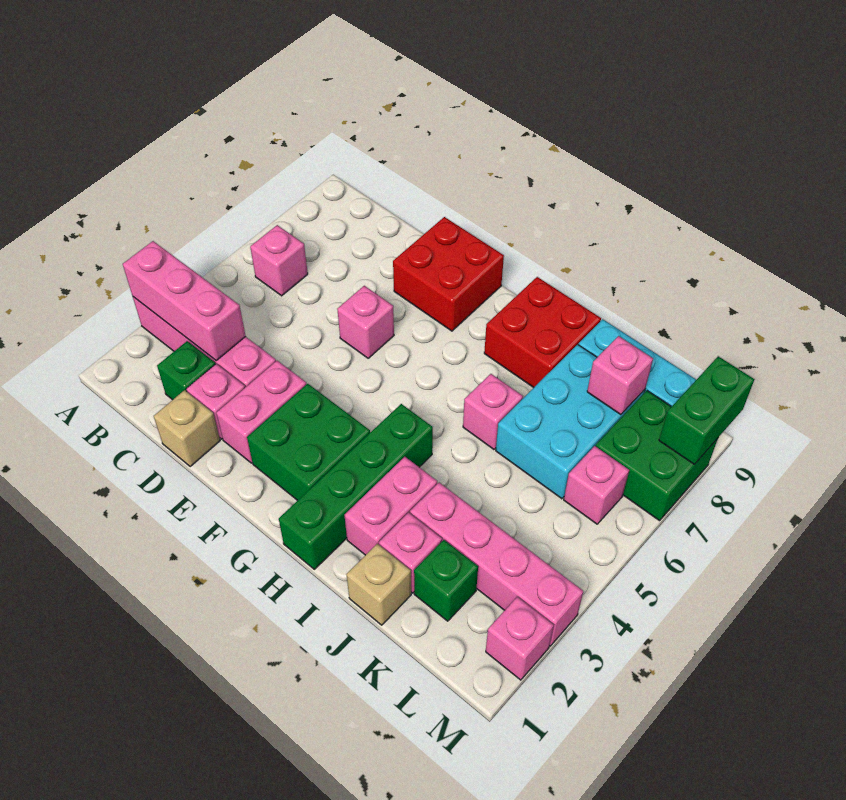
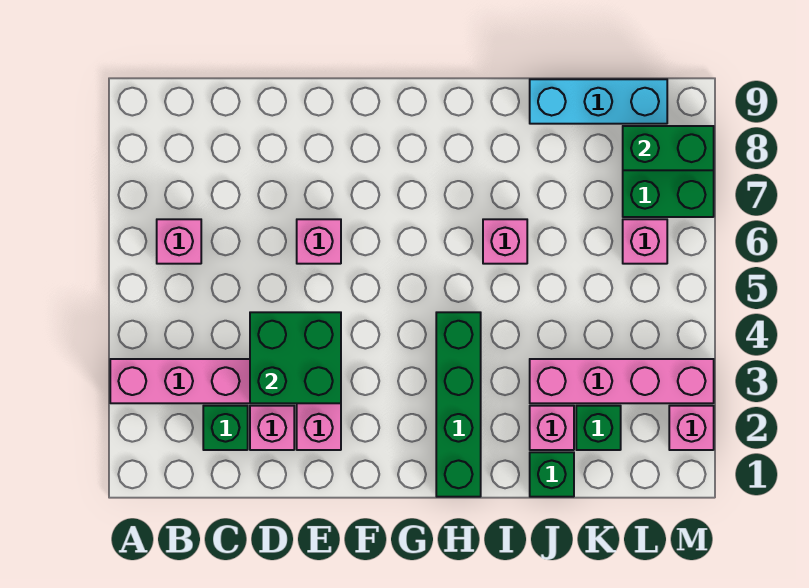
pink 1x3 brick [123,241,246,360] -> none
tan 1x1 brick [154,390,220,467] -> none
red 2x2 brick [393,217,504,331] -> none
green 2x2 brick [247,384,370,500] -> green 2x2 brick moved to [250,312,341,403]
red 2x2 brick [484,277,601,388] -> none
pink 1x2 brick [345,457,437,555] -> none
tan 1x1 brick [347,544,411,625] -> green 1x1 brick [530,452,574,497]
cyan 2x3 brick [496,345,645,499] -> none
pink 1x1 brick [587,336,653,415] -> none
green 1x2 brick [659,356,754,464] -> green 1x2 brick turned to [623,126,714,170]

